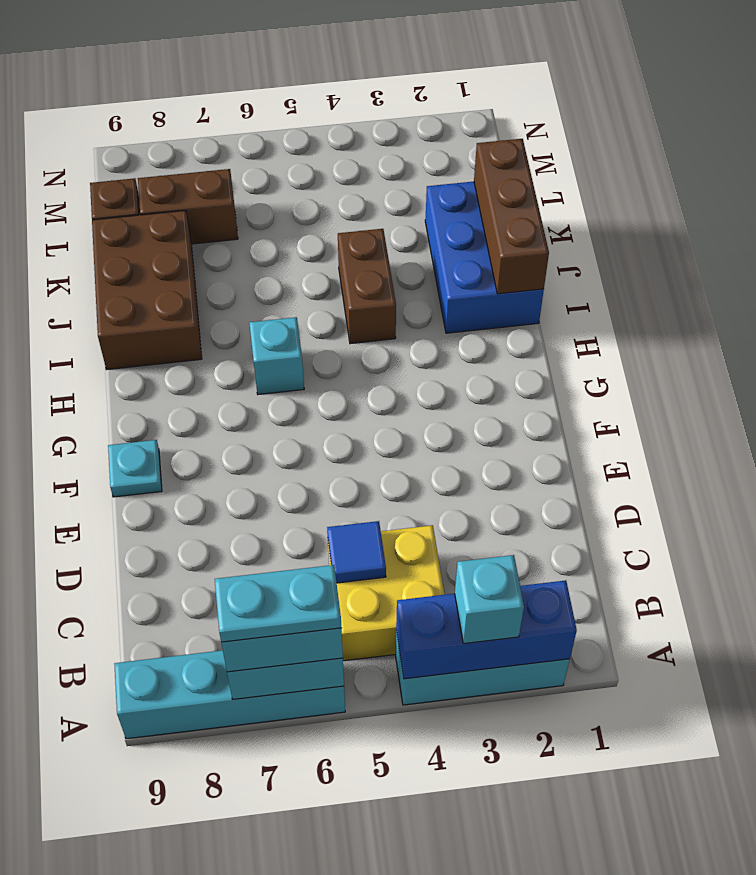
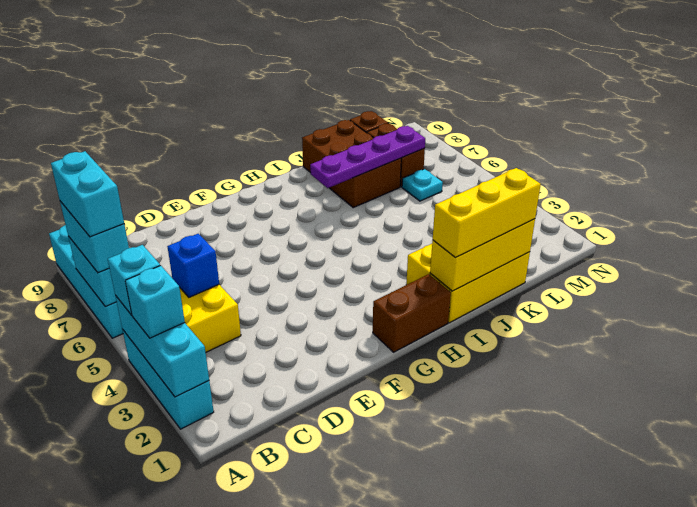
blue 1x3 brick [396,580,577,679] -> cyan 1x3 brick [115,296,209,397]
cyan 1x2 plate [215,565,341,642] -> cyan 1x2 brick [51,151,124,237]
blue 1x1 tile [327,521,386,583] -> blue 1x1 brick [167,234,219,297]
cyan 1x1 plate [108,440,162,497] -> cyan 1x1 plate moved to [402,169,443,201]
cyan 1x1 brick [249,317,304,394] -> cyan 1x1 brick moved to [108,245,160,315]
blue 2x3 brick [425,182,544,333] -> yellow 2x3 brick [406,244,530,323]
brown 1x3 brick [474,139,549,294] -> yellow 1x3 brick [430,219,535,291]
none -> yellow 1x3 brick [433,168,541,257]
brown 1x2 brick [338,229,396,344] -> brown 1x2 brick moved to [373,274,451,352]
none -> purple 1x4 plate [310,126,425,188]
brown 2x3 brick [92,211,202,370] -> brown 2x3 brick turned to [302,120,401,208]

